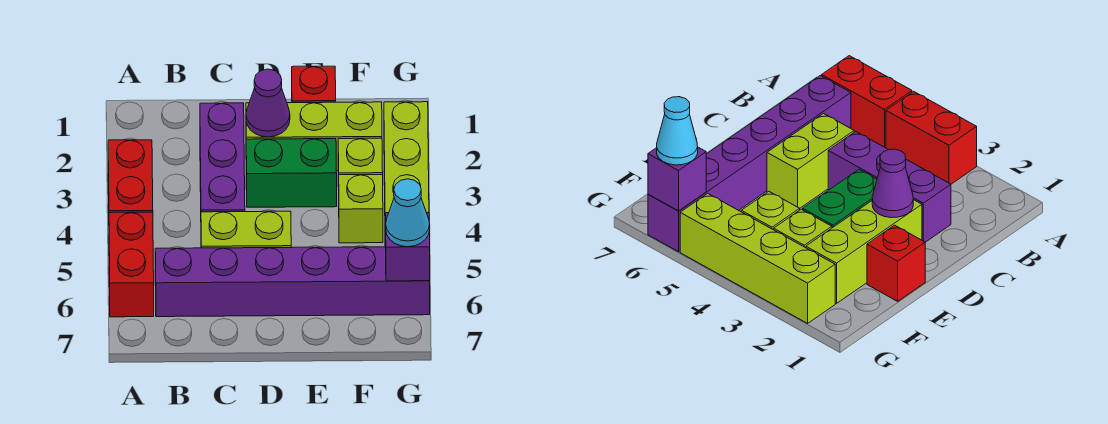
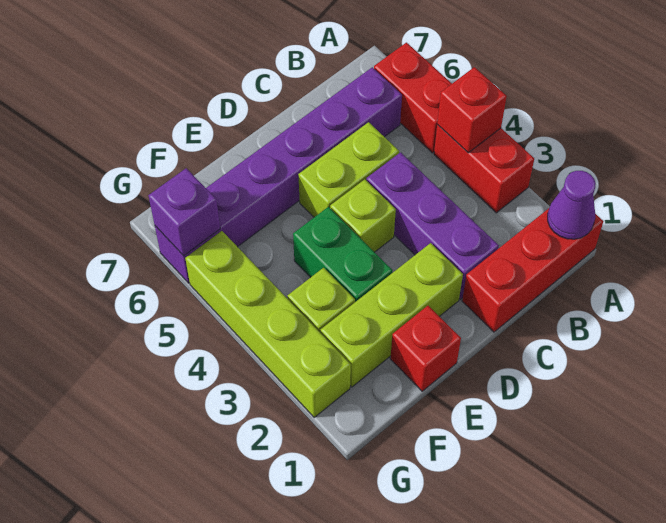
none -> red 1x3 brick [462,208,603,332]
none -> red 1x1 brick [437,67,507,153]
purple 1x1 cone [246,69,290,137] -> purple 1x1 cone moved to [548,171,596,239]
green 1x2 brick [246,139,337,207] -> green 1x2 brick turned to [293,207,392,302]
lime 1x1 brick [339,174,383,243] -> lime 1x1 brick moved to [330,179,396,252]
cyan 1x1 cone [386,179,430,247] -> none

